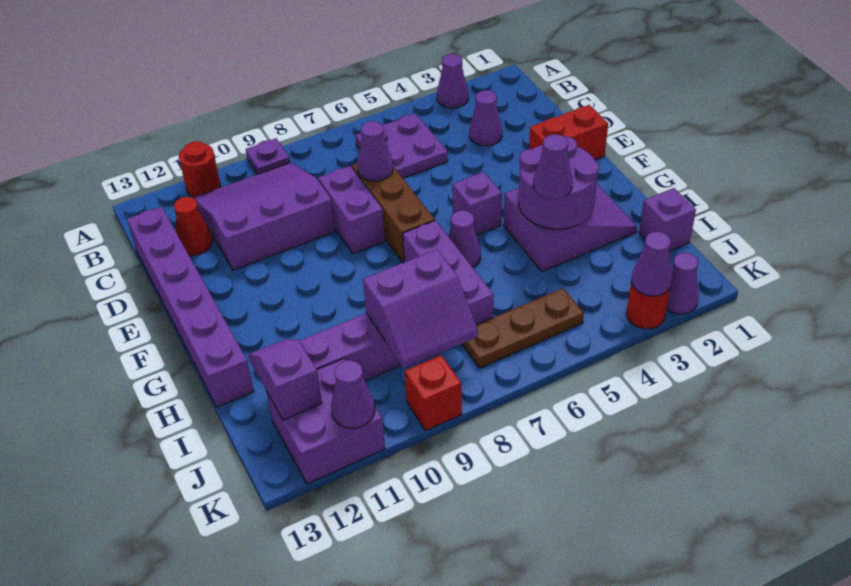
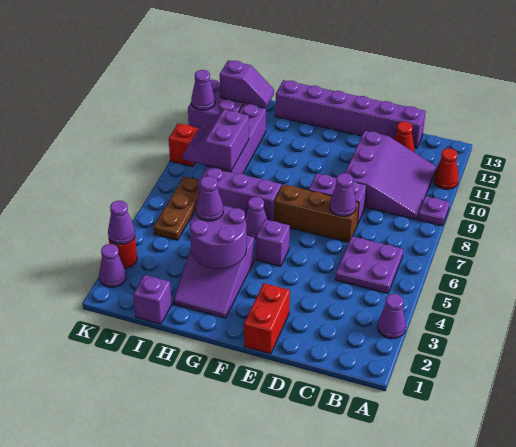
red 1x1 round brick [179,141,220,197] -> red 1x1 cone [433,148,459,189]
purple 1x1 cone [470,90,502,146] -> none

